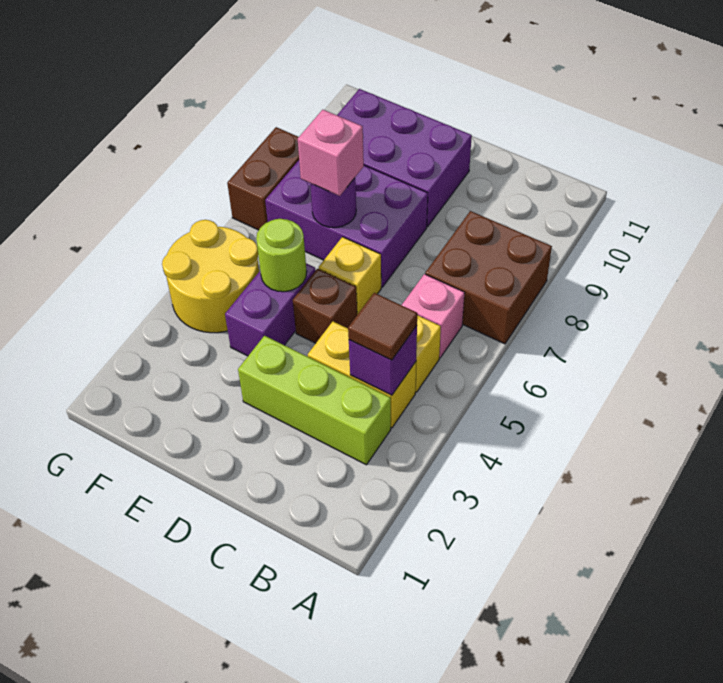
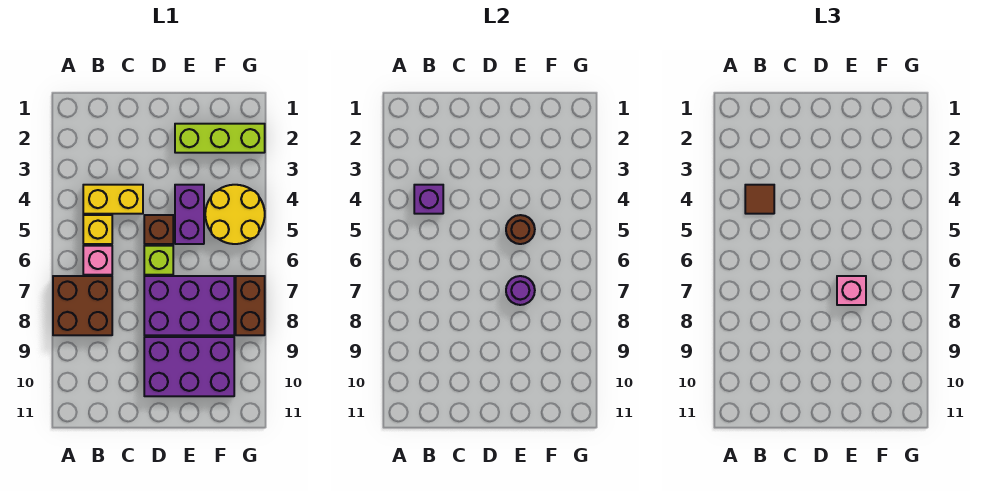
lime 1x3 brick [238,336,391,465] -> lime 1x3 brick moved to [175,124,265,153]
yellow 1x1 brick [319,237,381,315] -> lime 1x1 brick [144,246,173,275]
lime 1x1 round brick [256,219,307,292] -> brown 1x1 round brick [506,215,535,244]

